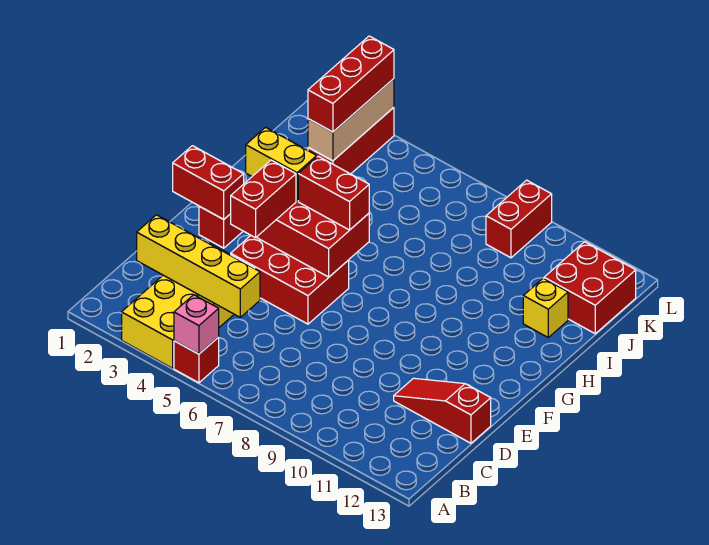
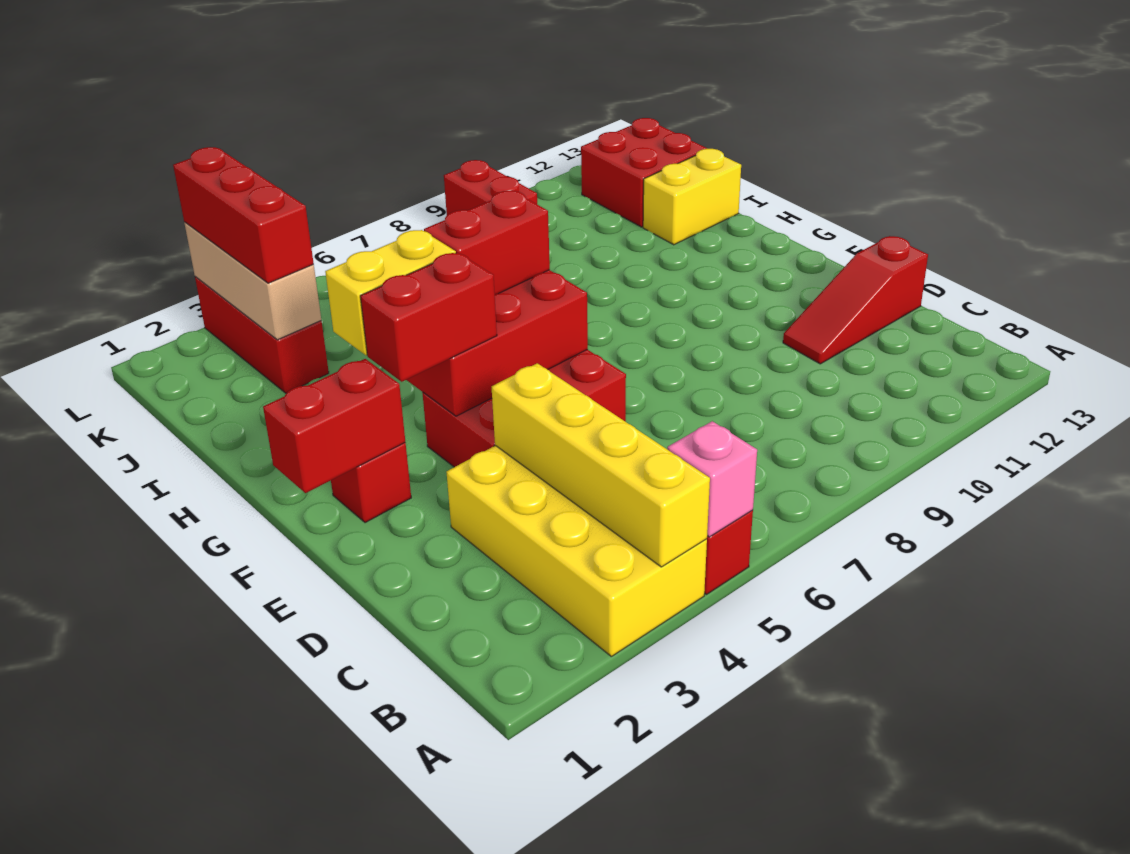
yellow 1x4 brick [137,215,260,317] -> yellow 1x4 brick turned to [492,363,710,567]
red 1x2 brick [231,160,296,238] -> red 1x2 brick turned to [360,253,497,382]
yellow 1x1 brick [523,278,568,337] -> yellow 1x2 brick [643,149,741,245]

